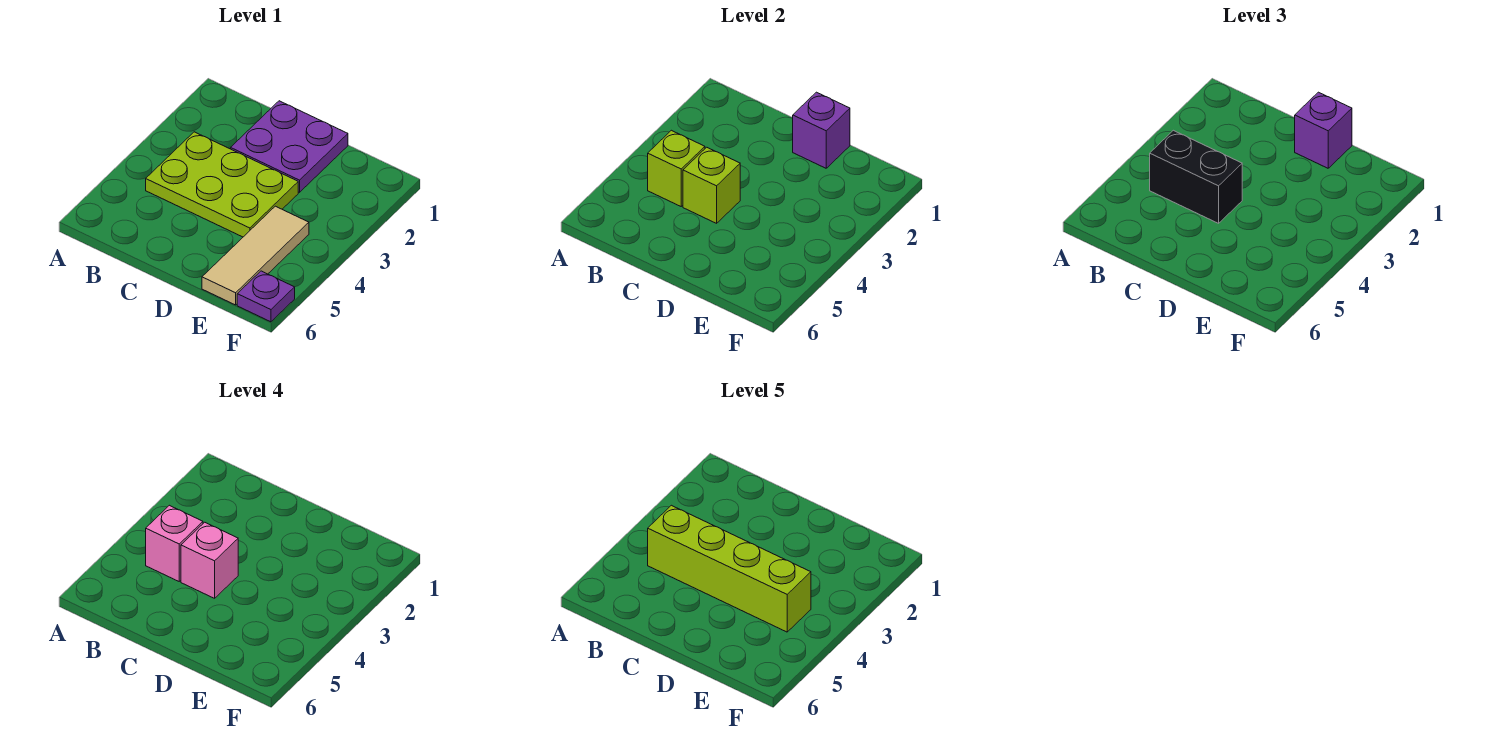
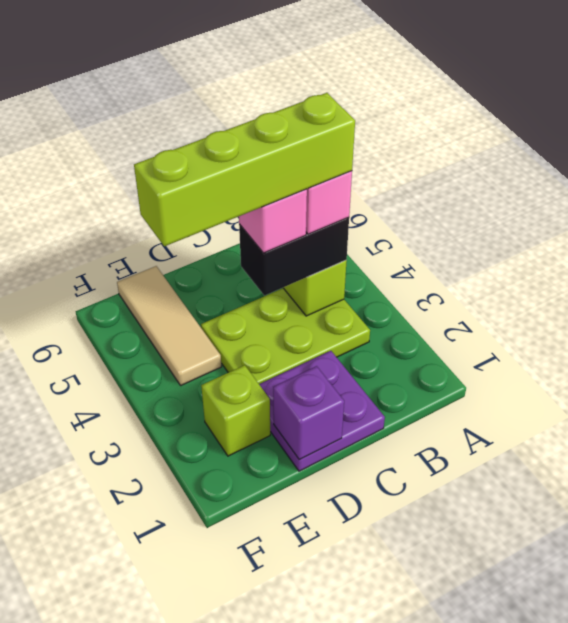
lime 1x1 brick [683,147,740,223] -> lime 1x1 brick moved to [201,365,270,456]
purple 1x1 brick [1295,92,1352,168] -> none
purple 1x1 plate [237,271,295,322] -> none

